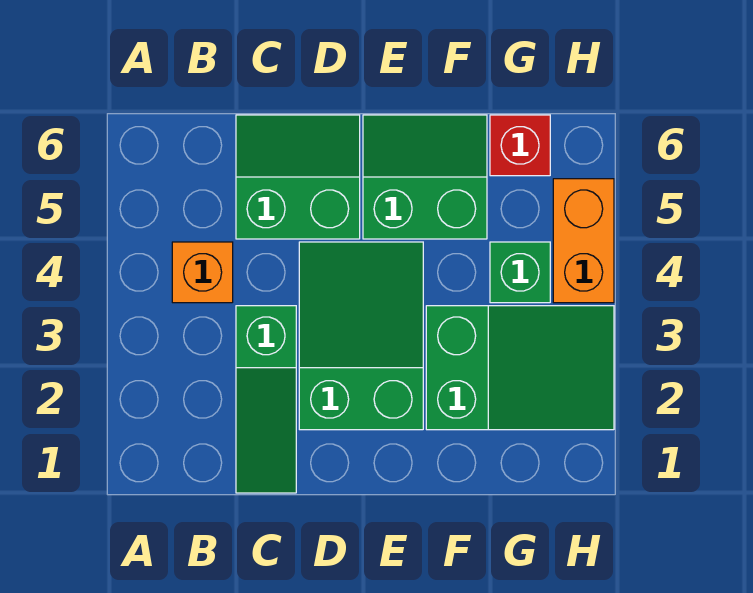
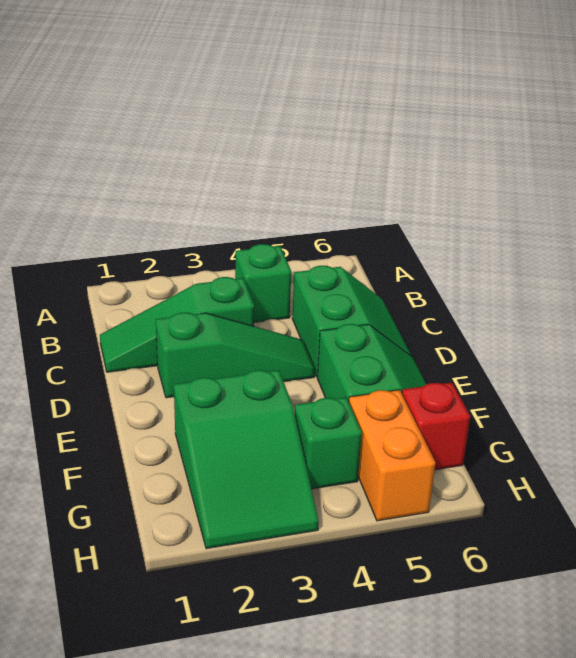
orange 1x1 brick [172,242,233,303] -> green 1x1 brick [235,244,291,322]
green 2x3 slope [299,242,423,430] -> green 1x3 slope [156,312,315,398]
orange 1x2 brick [553,179,614,303] -> orange 1x2 brick turned to [349,390,436,521]

